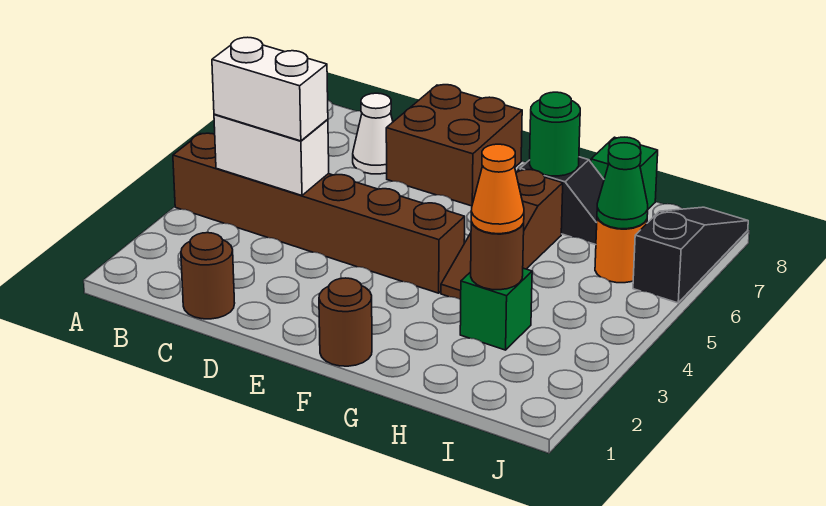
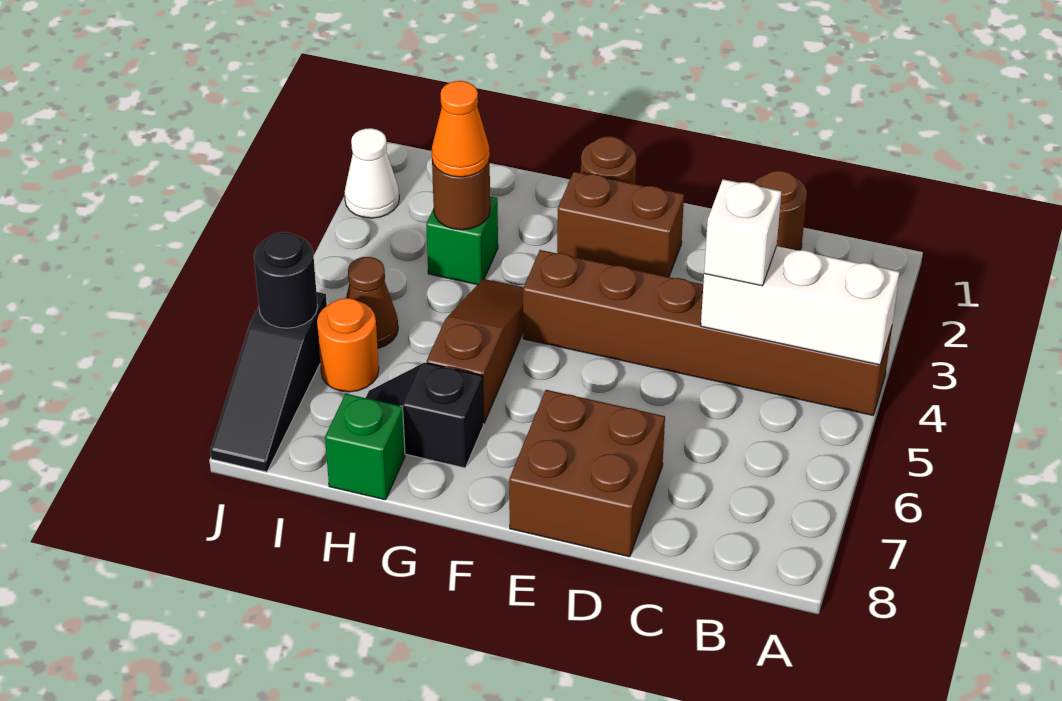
white 1x2 brick [214,114,329,195] -> white 1x3 brick [701,246,899,365]
white 1x2 brick [212,37,328,141] -> white 1x1 brick [704,179,781,286]
white 1x1 cone [353,93,393,174] -> white 1x1 cone moved to [344,128,399,218]
none -> brown 1x2 brick [557,172,684,277]
green 1x1 round brick [530,92,580,176] -> none
none -> brown 1x1 cone [346,257,398,349]
green 1x1 cone [597,143,648,229] -> none
none -> black 1x1 round brick [254,232,318,328]

